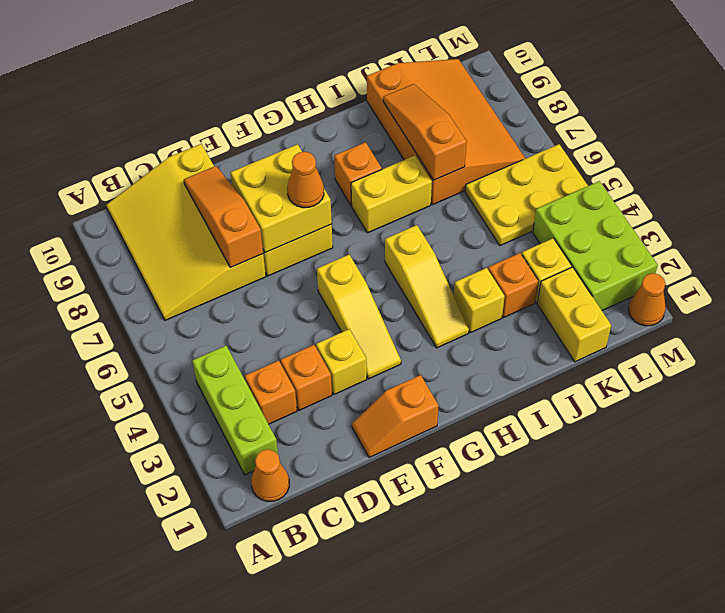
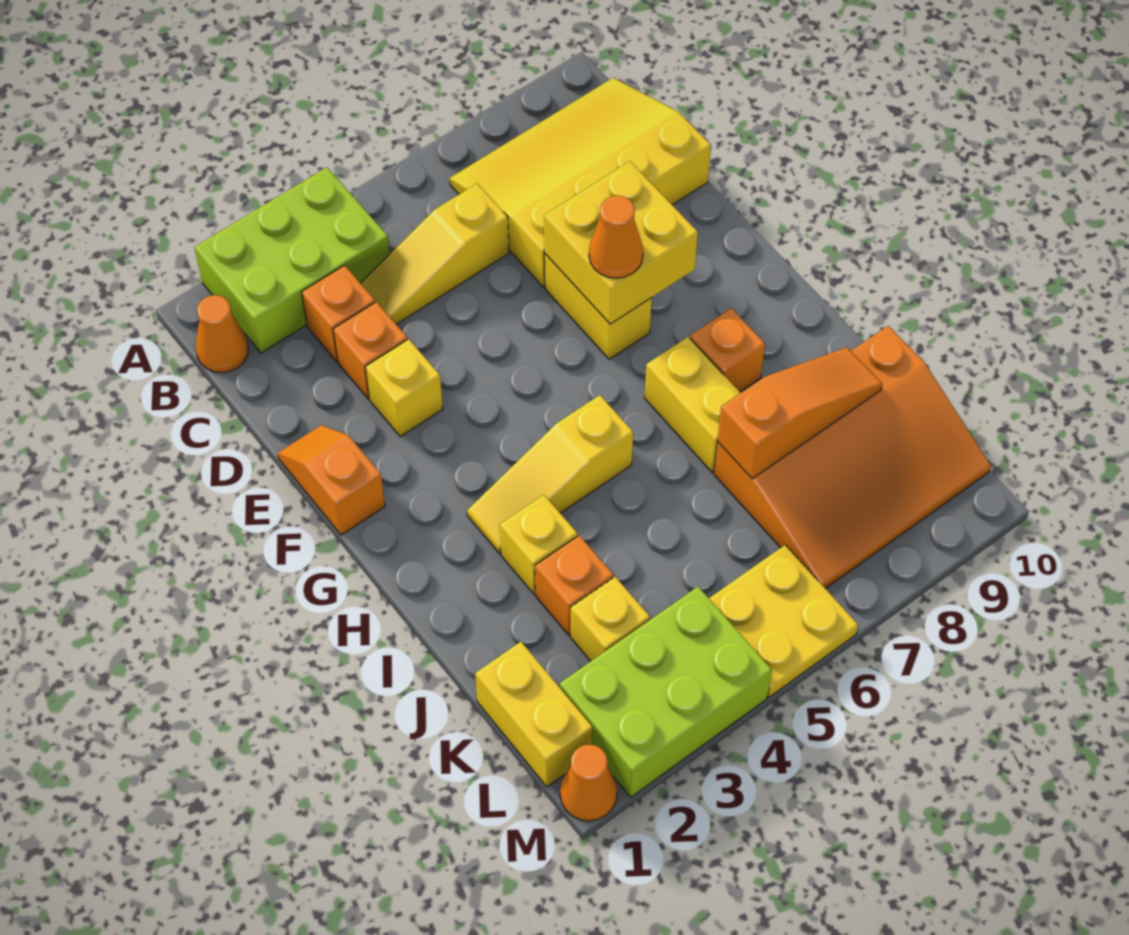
lime 1x3 brick [192,346,278,475] -> lime 2x3 brick [194,167,390,353]
orange 1x3 slope [184,166,263,267] -> none
yellow 1x3 slope [317,255,401,379] -> yellow 1x3 slope moved to [361,184,509,324]
yellow 1x2 brick [537,267,611,362] -> yellow 1x2 brick turned to [475,642,592,787]
yellow 2x3 plate [465,144,588,245] -> yellow 2x2 plate [709,545,858,697]

